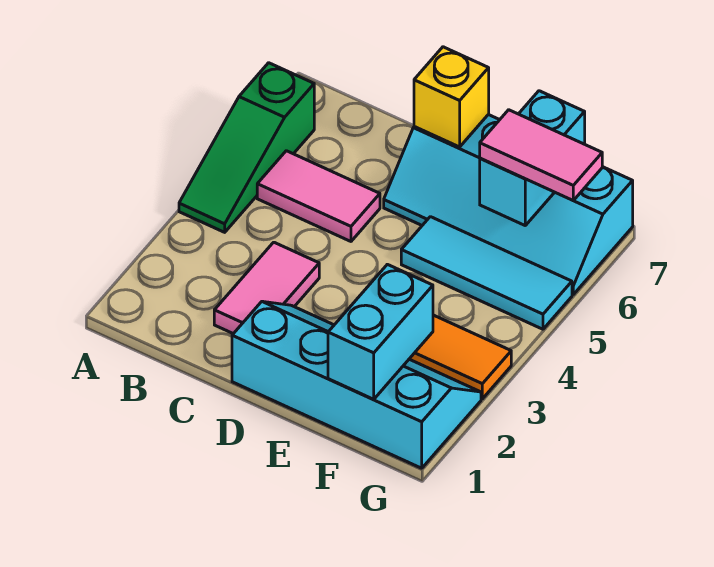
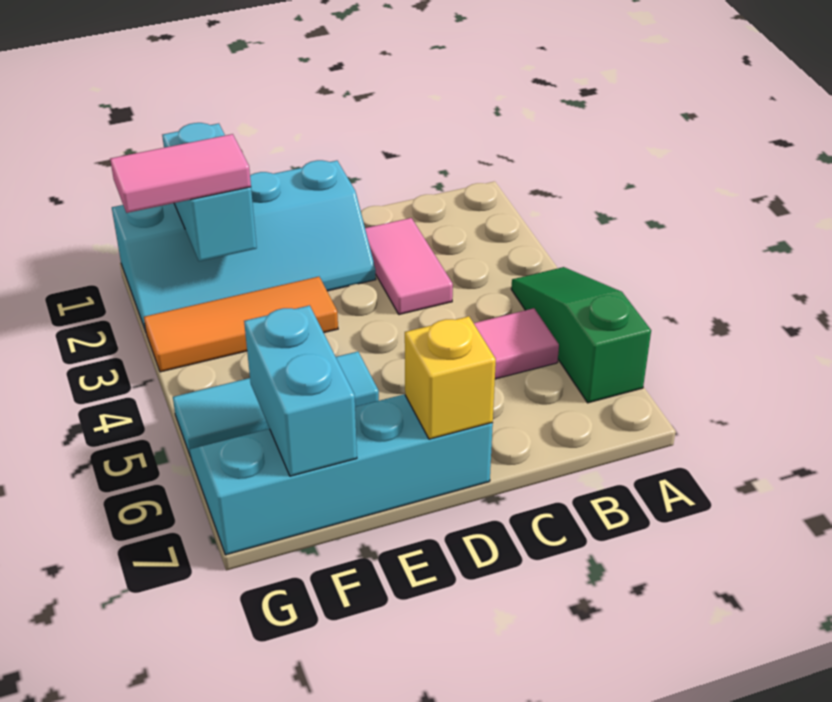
pink 1x2 tile [480,110,602,201] -> pink 1x2 tile moved to [110,134,251,213]

